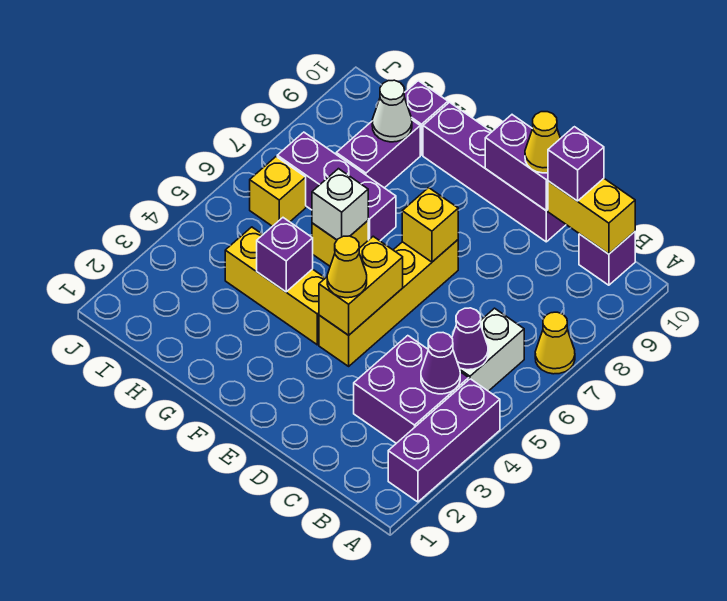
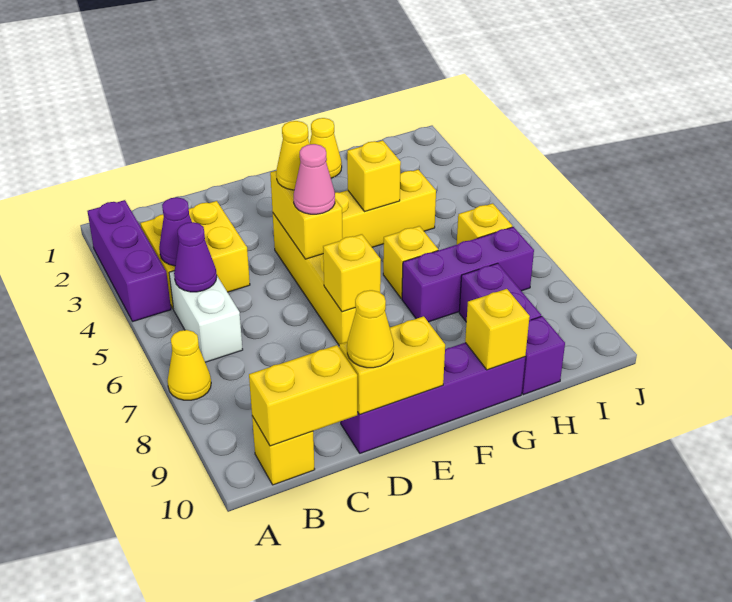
purple 2x2 brick [354,336,469,443] -> yellow 2x2 brick [141,201,250,308]
purple 1x1 brick [579,232,635,285] -> yellow 1x1 brick [252,416,315,485]
purple 1x1 brick [548,127,604,201] -> none
purple 1x2 brick [485,115,548,211] -> yellow 1x2 brick [339,316,445,414]
none -> pink 1x1 cone [294,144,335,214]
none -> yellow 1x1 cone [310,118,342,178]
purple 1x1 brick [257,218,313,292] -> yellow 1x1 brick [347,140,401,212]
white 1x1 brick [312,169,368,240] -> none
none -> yellow 1x1 brick [465,289,530,370]
white 1x1 cone [372,80,412,142] -> none

